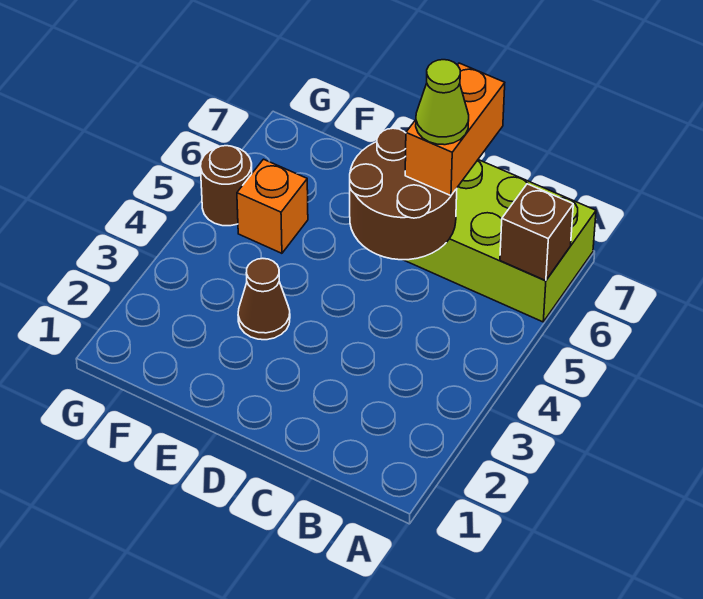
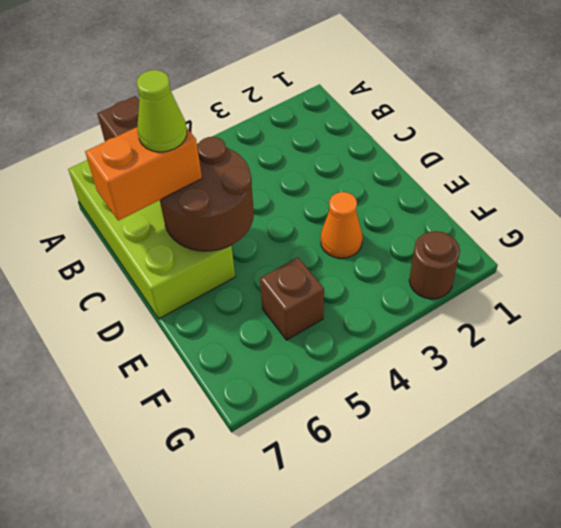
brown 1x1 cone [238,259,290,340] -> orange 1x1 cone [321,192,363,258]
orange 1x1 brick [237,159,308,253] -> brown 1x1 brick [260,257,324,340]
brown 1x1 round brick [201,146,252,226] -> brown 1x1 round brick moved to [409,231,460,299]

